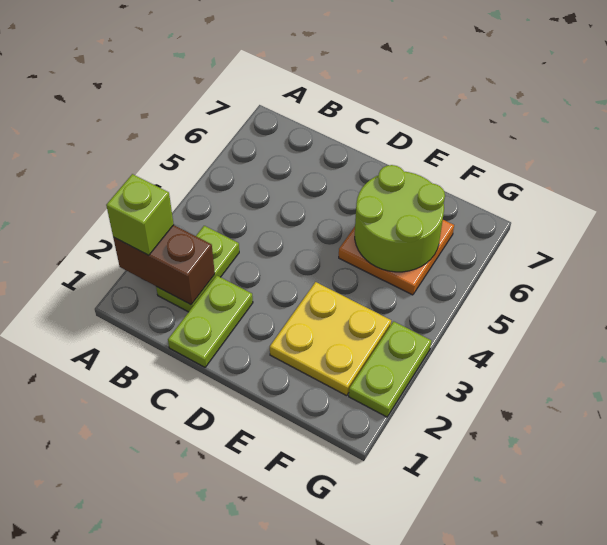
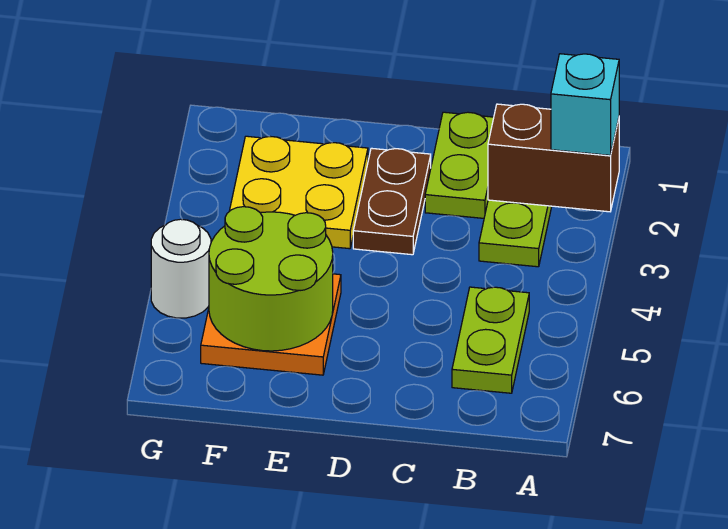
lime 1x1 brick [106,174,174,255] -> cyan 1x1 brick [551,54,619,155]
none -> brown 1x2 plate [353,148,431,255]
lime 1x2 plate [349,321,431,417] -> lime 1x2 plate moved to [452,287,529,393]
none -> white 1x1 round brick [151,219,211,318]

